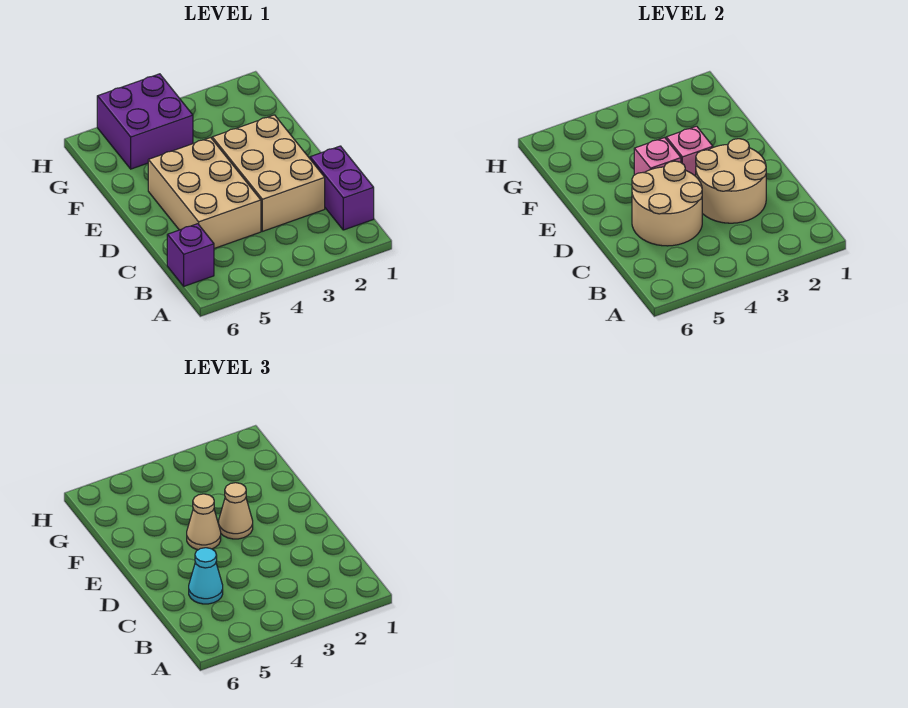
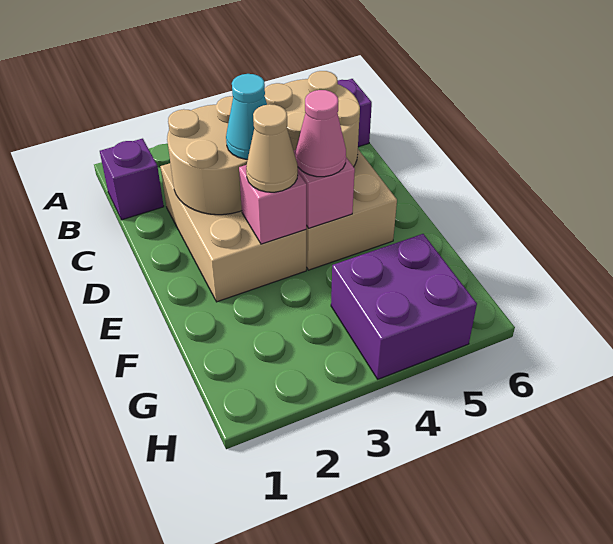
purple 1x2 brick [310,146,374,230] -> purple 1x1 brick [100,139,164,220]
cyan 1x1 cone [189,548,223,604] -> cyan 1x1 cone moved to [226,74,267,159]
tan 1x1 cone [187,494,221,550] -> pink 1x1 cone [296,90,346,177]

